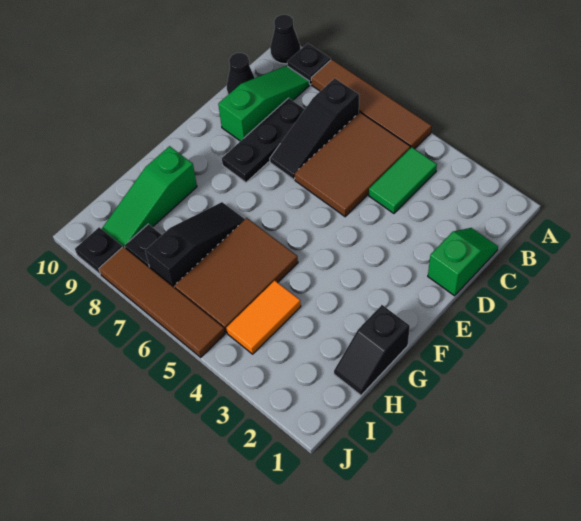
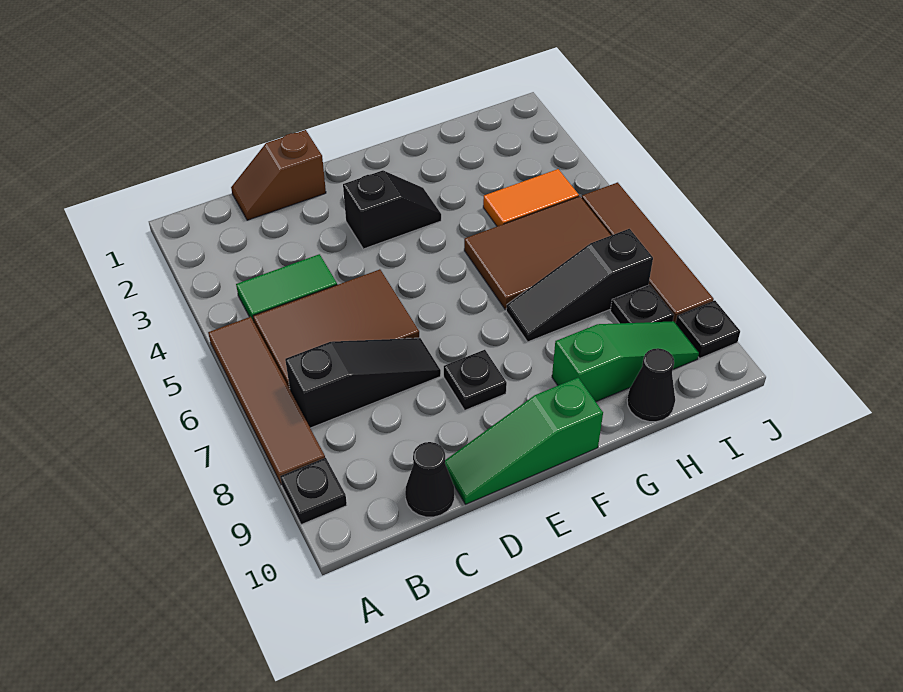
black 1x1 cone [270,15,300,64] -> black 1x1 cone moved to [627,348,675,422]
green 1x3 slope [218,66,309,141] -> green 1x3 slope moved to [445,378,603,504]
green 1x2 slope [428,228,498,296] -> brown 1x2 slope [231,130,326,220]
black 1x3 plate [222,98,305,182] -> black 1x1 plate [444,350,507,410]
black 1x2 slope [334,305,410,395] -> black 1x2 slope moved to [343,170,441,249]

